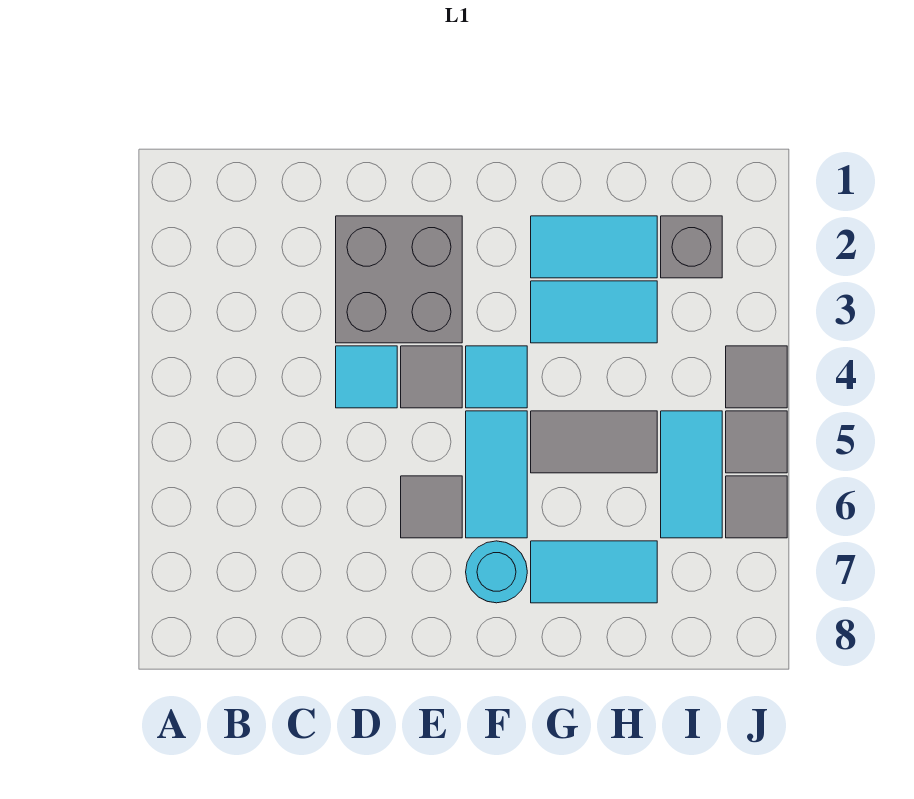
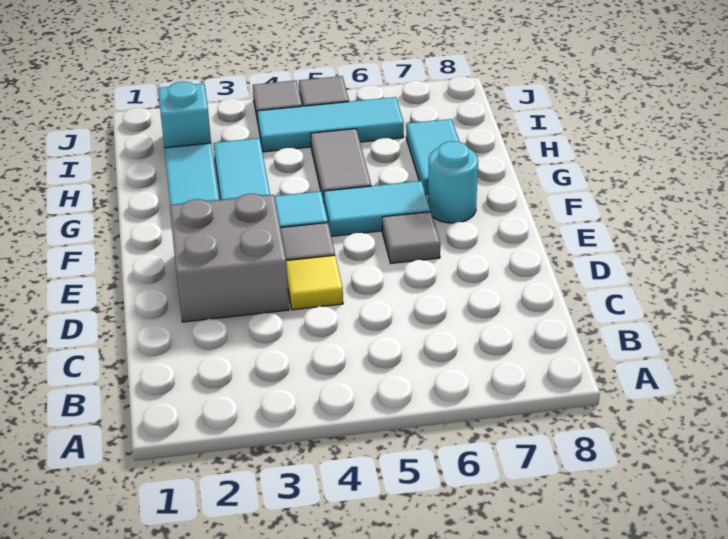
cyan 1x1 tile [336,346,397,408] -> yellow 1x1 tile [286,255,343,310]
grey 1x1 brick [661,216,722,278] -> cyan 1x1 brick [158,82,211,148]
cyan 1x2 tile [661,411,722,538] -> cyan 1x3 tile [257,97,404,152]
grey 1x1 tile [726,476,787,538] -> none

